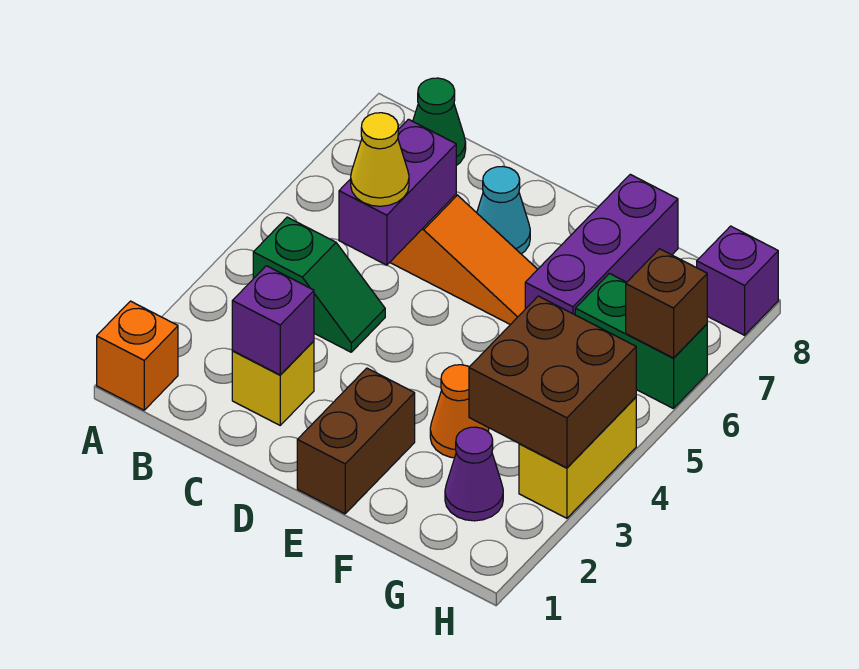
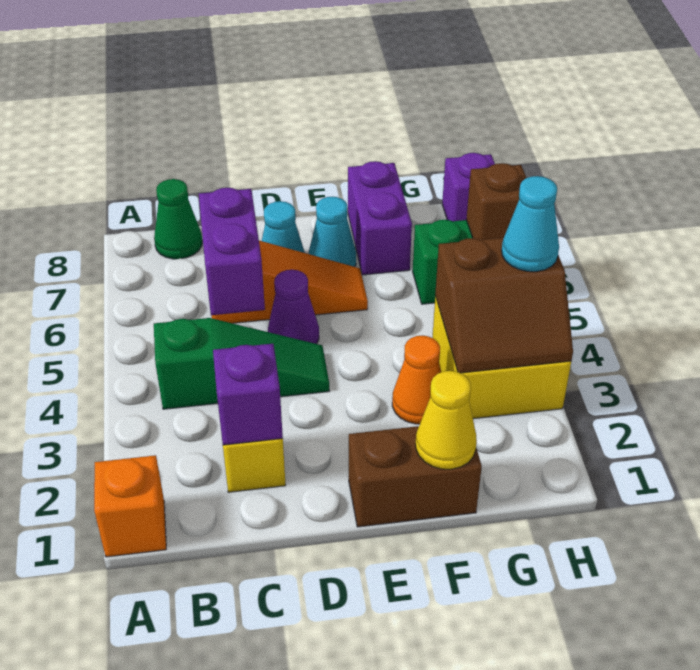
green 1x2 slope [253,217,385,352] -> green 1x3 slope [154,318,329,409]
yellow 1x1 cone [351,113,409,206] -> yellow 1x1 cone moved to [416,371,477,469]
brown 1x2 brick [297,368,415,514] -> brown 1x2 brick turned to [349,426,482,527]
none -> cyan 1x1 cone [309,197,356,267]
purple 1x3 brick [525,174,678,315] -> purple 1x2 brick [348,161,412,275]
purple 1x1 cone [445,427,503,521] -> purple 1x1 cone moved to [268,270,319,344]
brown 2x2 brick [469,296,636,468] -> brown 2x2 slope [435,238,573,373]
yellow 1x2 brick [519,397,636,518] -> yellow 2x2 brick [432,296,571,419]
none -> cyan 1x1 cone [502,176,559,272]

